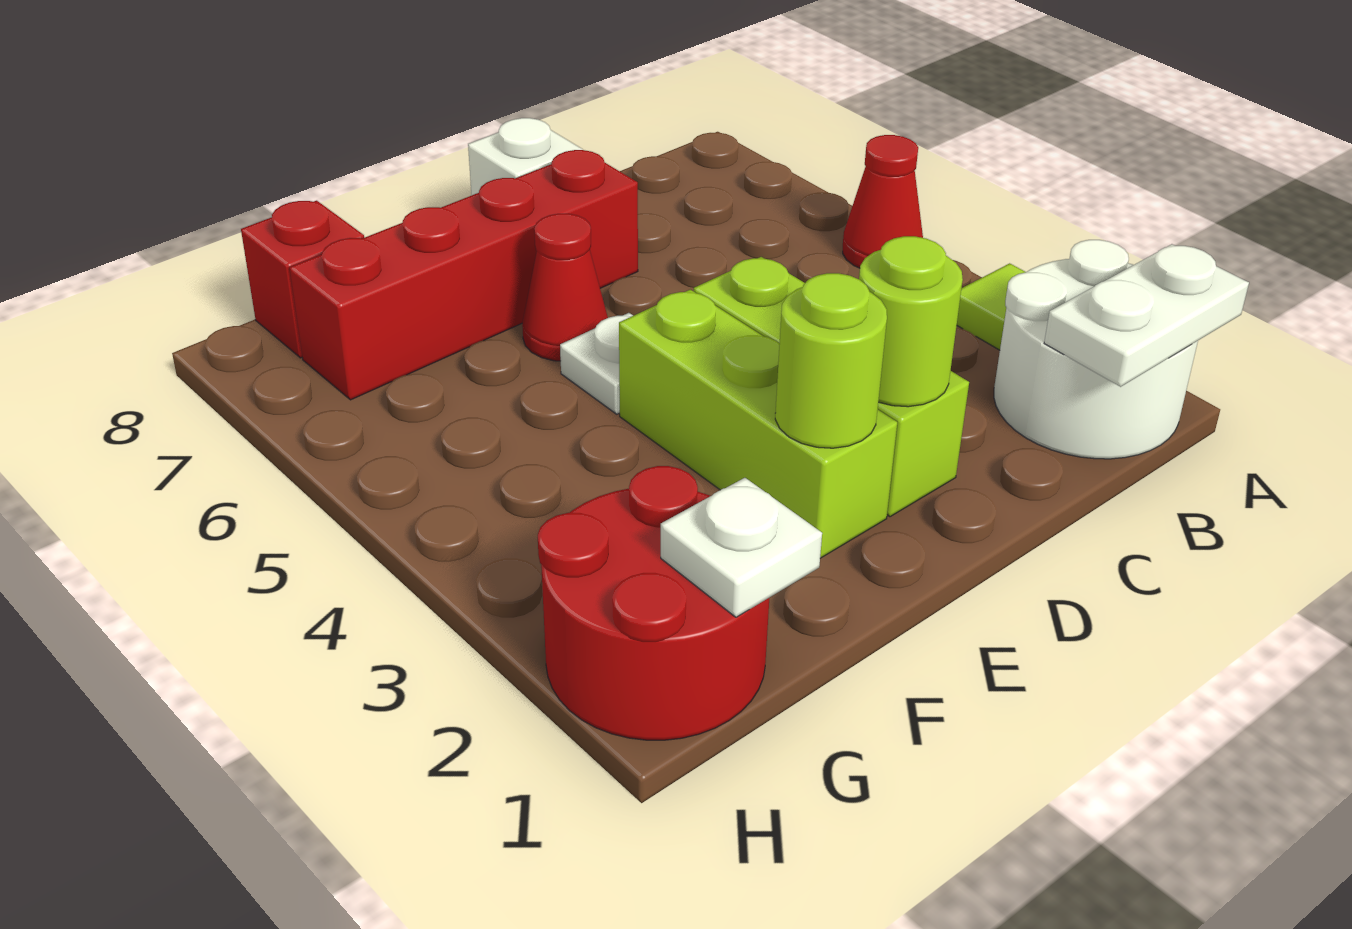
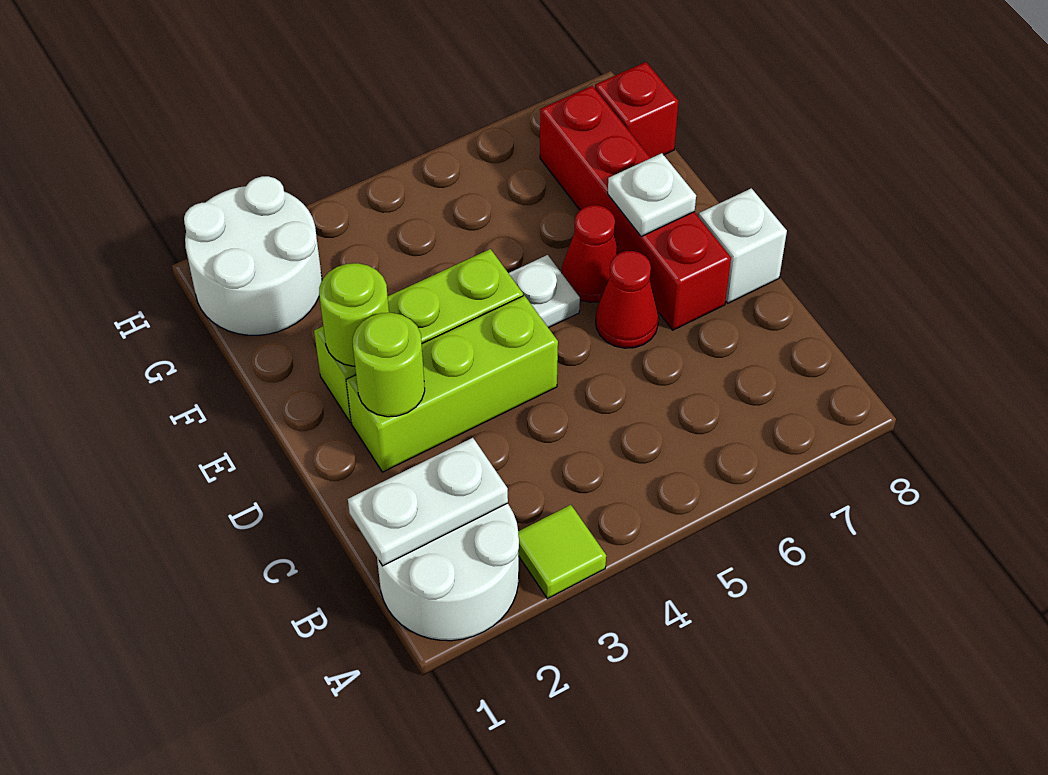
white 1x2 plate [1044,244,1249,387] -> white 1x2 plate turned to [348,438,508,566]
red 1x1 cone [843,135,923,268] -> red 1x1 cone moved to [596,251,659,348]
red 2x2 round brick [538,466,769,740] -> white 2x2 round brick [184,176,322,335]
white 1x1 plate [661,478,822,617] -> white 1x1 plate moved to [608,153,696,237]

